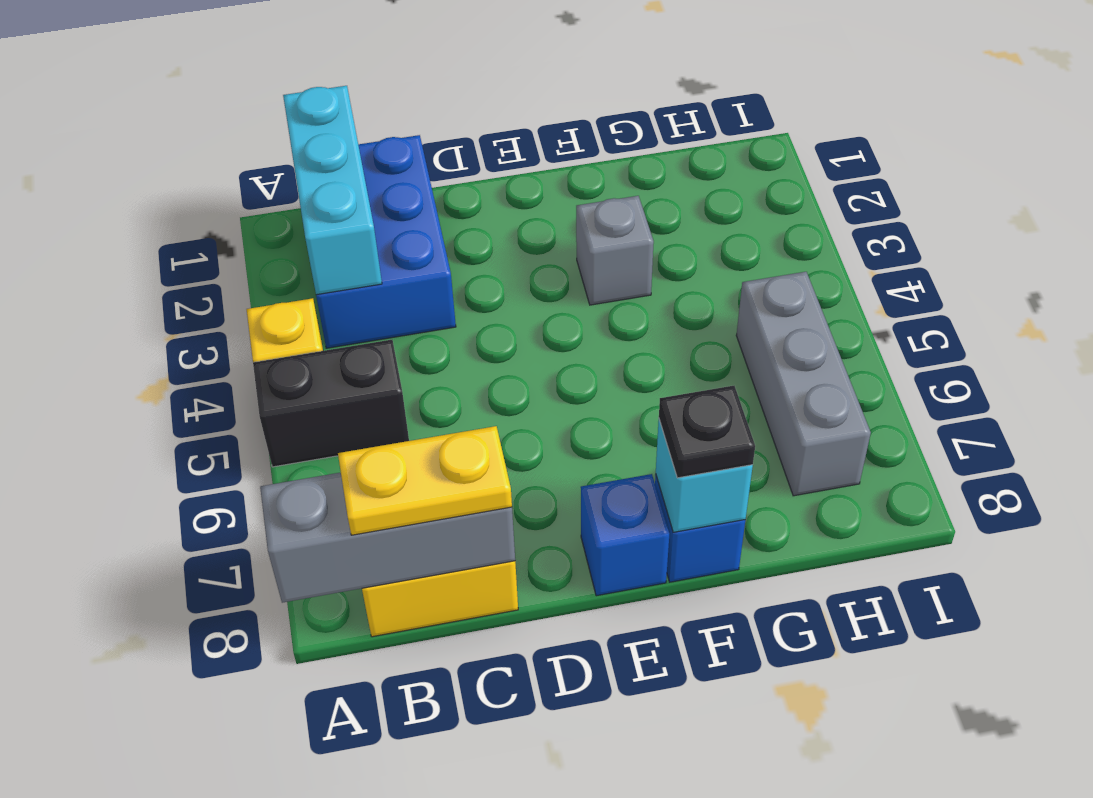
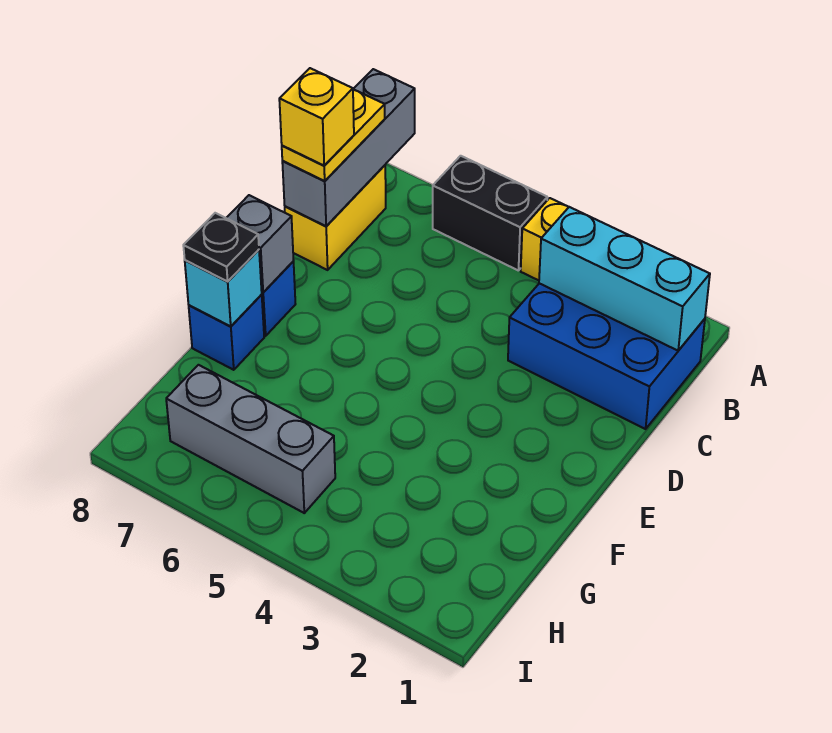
black 1x2 brick [253,340,409,467] -> black 1x2 brick turned to [433,156,547,271]
none -> yellow 1x1 brick [279,68,354,166]
grey 1x1 brick [576,196,654,305] -> grey 1x1 brick moved to [227,195,294,292]

